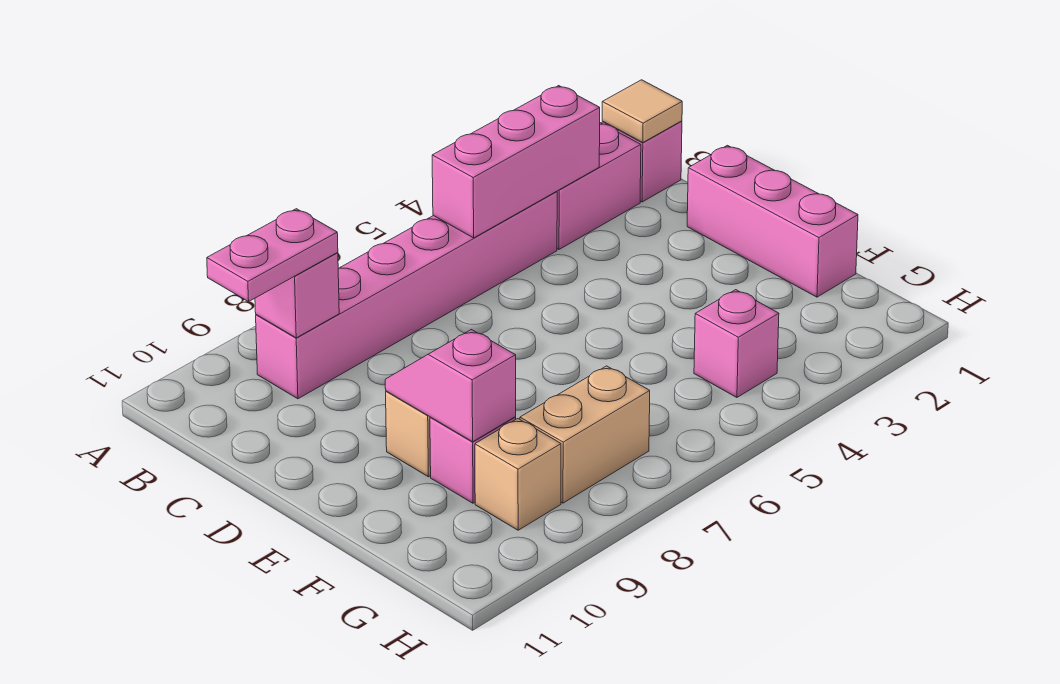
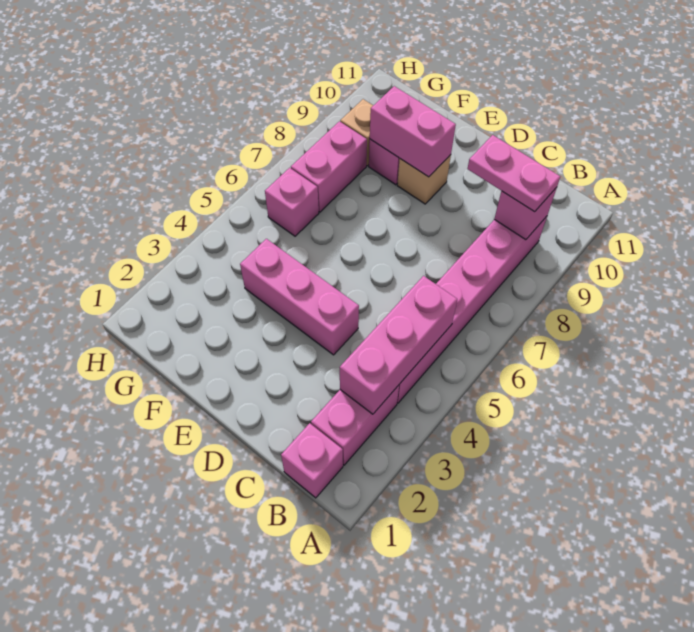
tan 1x1 tile [602,80,682,142] -> none
pink 1x2 plate [207,209,338,302] -> pink 1x2 plate turned to [468,135,560,212]
pink 1x3 brick [687,145,858,297] -> pink 1x3 brick moved to [240,239,359,355]
pink 1x2 slope [385,330,516,442] -> pink 1x2 brick [370,86,456,177]
pink 1x1 brick [694,290,779,397] -> pink 1x1 brick moved to [265,168,319,236]
tan 1x2 brick [520,366,650,503] -> pink 1x2 brick [291,121,367,212]

